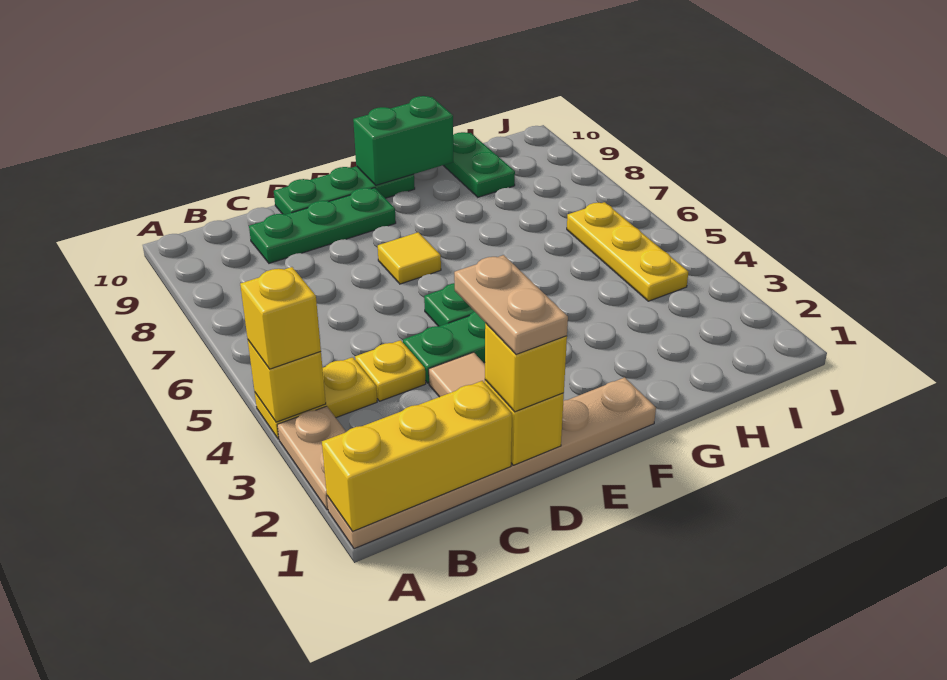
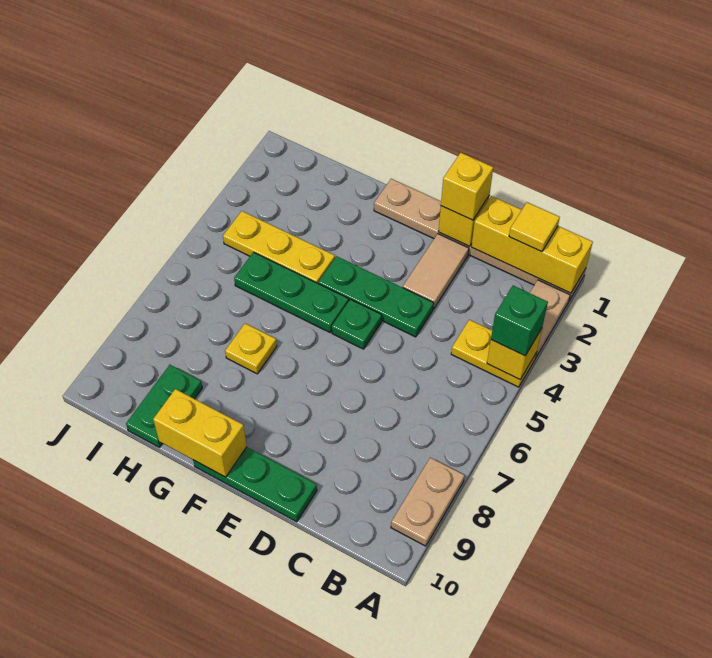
yellow 1x1 brick [240,267,321,369] -> green 1x1 brick [491,286,548,356]
yellow 1x1 plate [355,340,426,401] -> yellow 1x1 plate moved to [225,323,277,374]
green 1x3 plate [249,188,396,263] -> green 1x3 plate moved to [234,252,349,332]
tan 1x2 plate [454,255,568,355] -> tan 1x2 plate moved to [391,458,465,546]
yellow 1x1 tile [378,232,441,284] -> yellow 1x1 tile moved to [509,202,560,252]
green 1x2 brick [353,96,453,185] -> yellow 1x2 brick [153,389,247,477]
yellow 1x3 plate [567,202,688,301] -> yellow 1x3 plate turned to [223,211,335,283]

